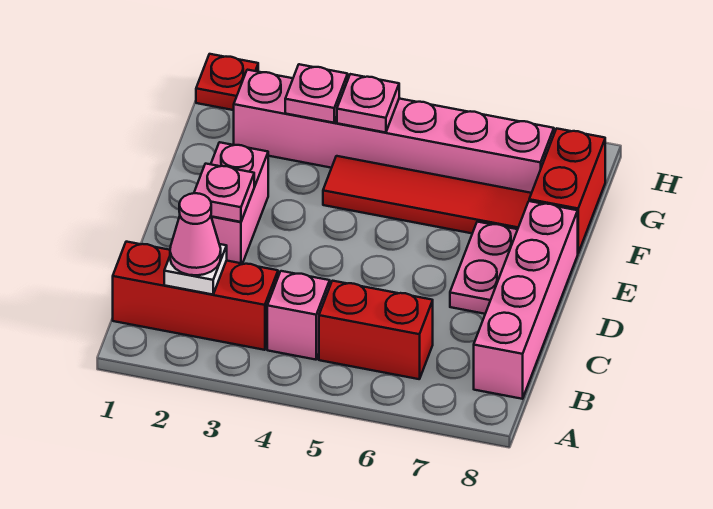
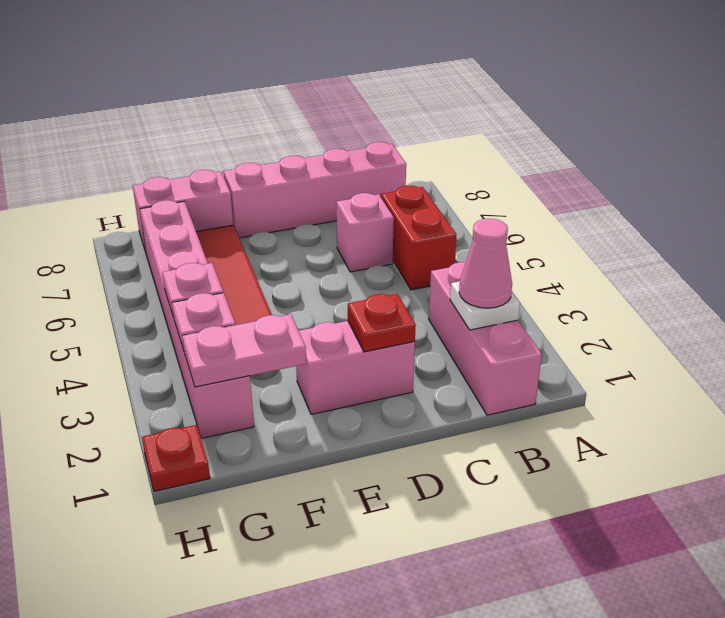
red 1x3 brick [113,242,278,350] -> pink 1x3 brick [429,262,542,415]
pink 1x1 brick [267,271,330,360] -> pink 1x1 brick moved to [336,193,394,272]
pink 1x1 plate [194,164,254,222] -> red 1x1 plate [348,294,416,352]
pink 1x2 plate [450,222,518,314] -> pink 1x2 plate moved to [182,314,306,387]
red 1x2 brick [529,129,605,253] -> pink 1x2 brick [133,170,233,252]

